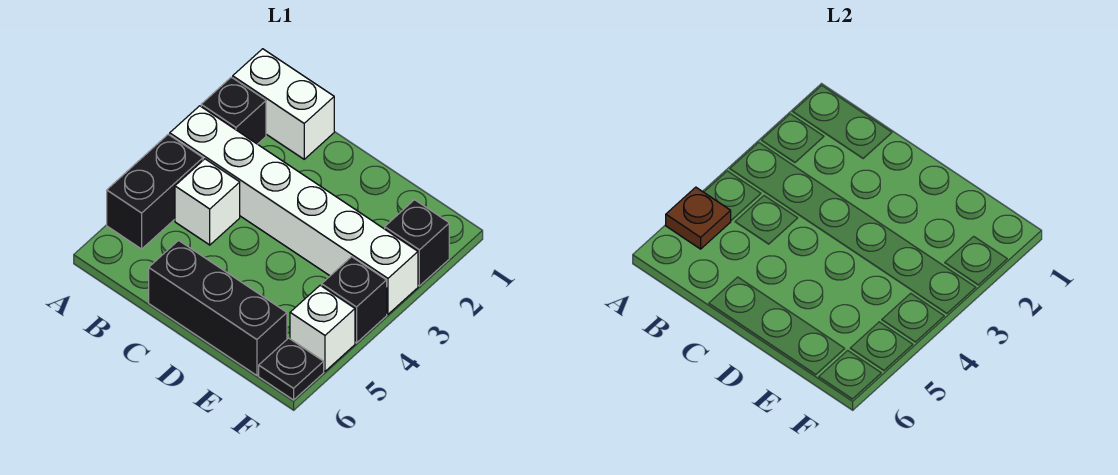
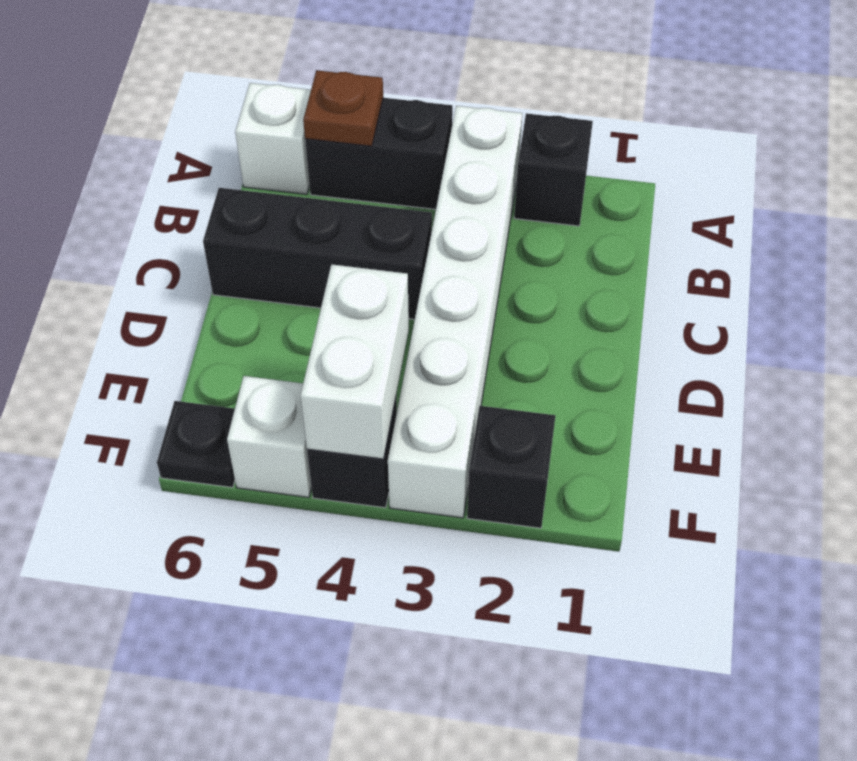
white 1x2 brick [233,49,334,159] -> white 1x2 brick moved to [301,264,409,459]
white 1x1 brick [175,159,240,245] -> white 1x1 brick moved to [235,83,311,194]
black 1x3 brick [149,240,287,375] -> black 1x3 brick turned to [203,188,432,319]

